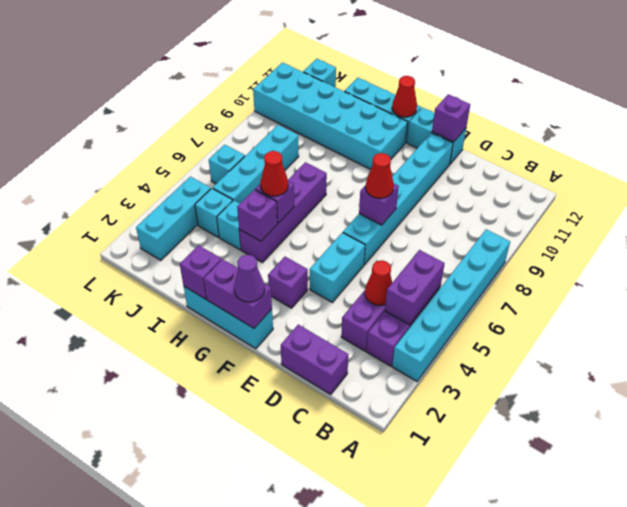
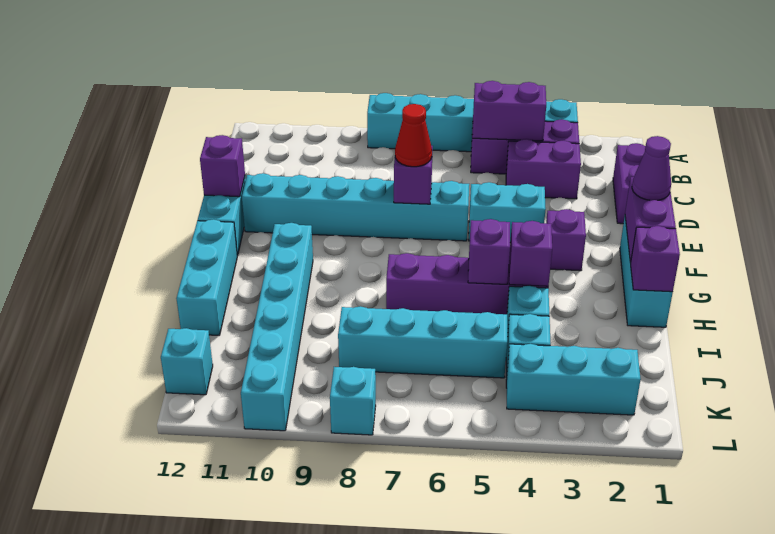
red 1x1 cone [365,260,392,305] -> none
cyan 2x6 brick [253,63,408,169] -> cyan 1x6 brick [241,223,313,431]
red 1x1 cone [392,76,417,117] -> none
red 1x1 cone [260,151,288,196] -> none
cyan 1x1 brick [209,145,245,184] -> cyan 1x1 brick moved to [330,367,376,435]

